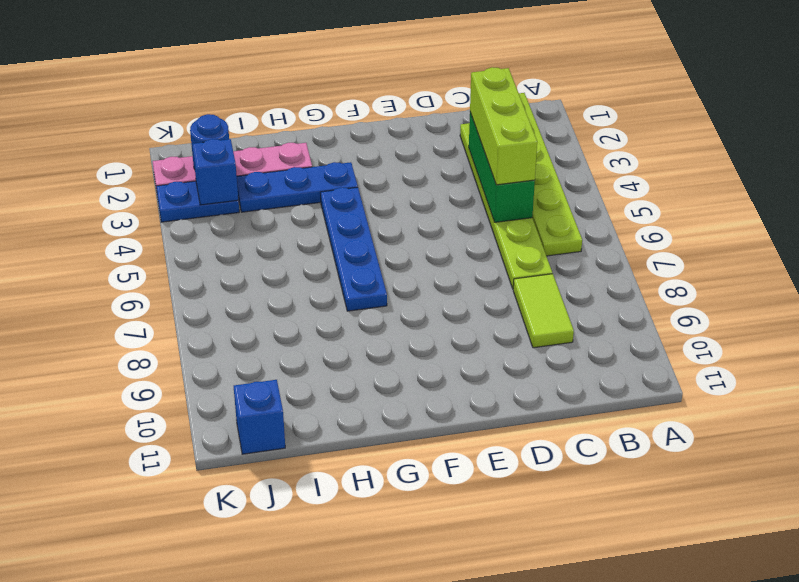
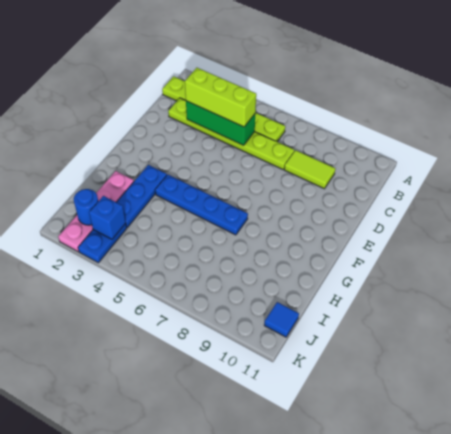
blue 1x1 brick [234,380,285,454] -> blue 1x1 tile [264,302,299,337]

